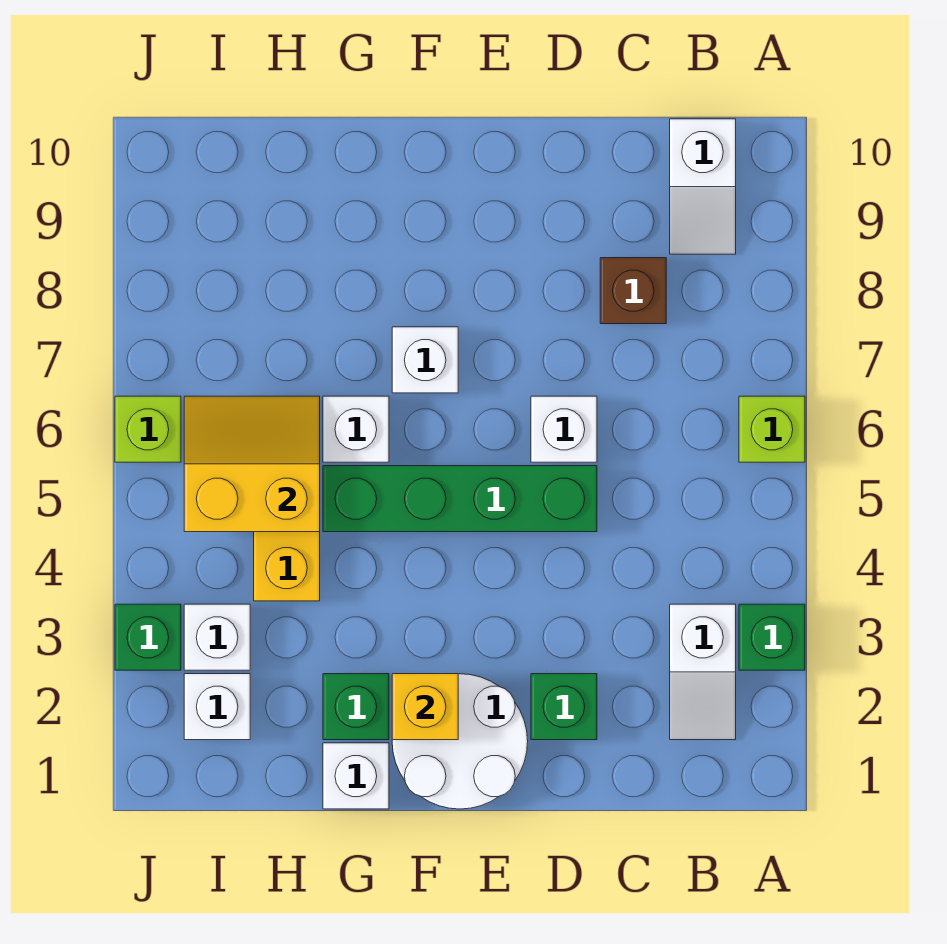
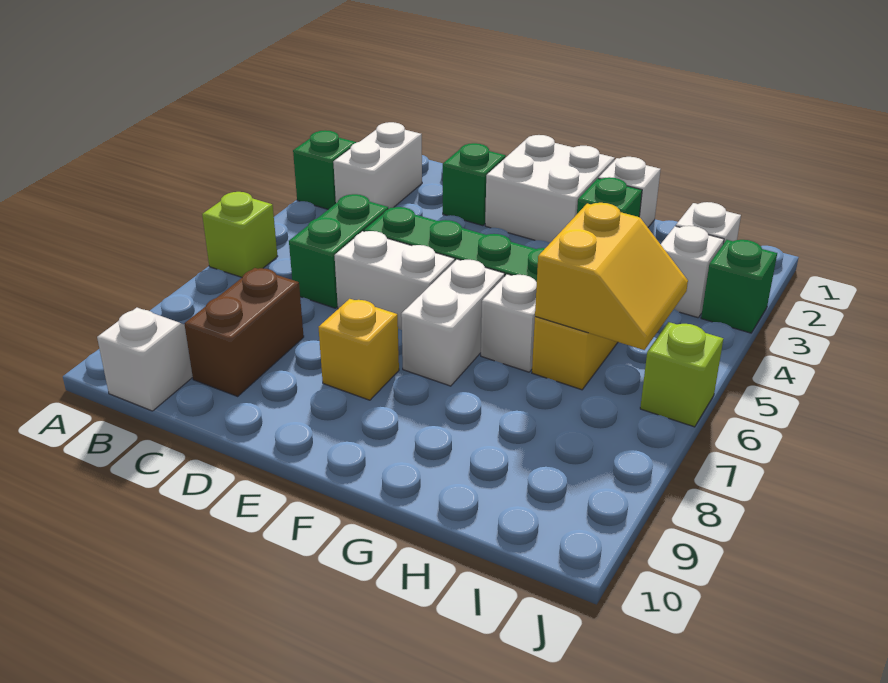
white 1x2 slope [670,604,736,740] -> white 1x2 brick [333,122,422,209]
none -> green 1x2 brick [289,194,389,308]
brown 1x1 brick [600,258,666,324] -> brown 1x2 brick [184,268,304,396]
white 1x1 brick [531,396,597,462] -> white 1x2 brick [334,231,455,330]
white 2x2 round brick [392,674,528,809] -> white 2x2 brick [485,135,615,243]
yellow 1x1 brick [392,674,458,740] -> yellow 1x1 brick moved to [318,299,399,400]
white 1x1 brick [392,327,458,393] -> white 1x2 brick [401,259,505,386]
yellow 2x2 slope [184,396,320,532] -> yellow 2x2 slope turned to [535,203,688,350]

